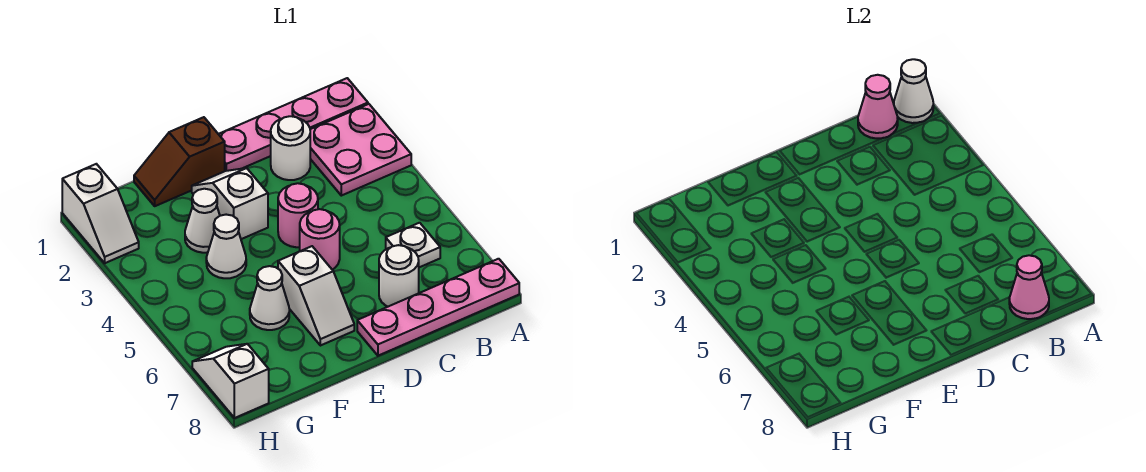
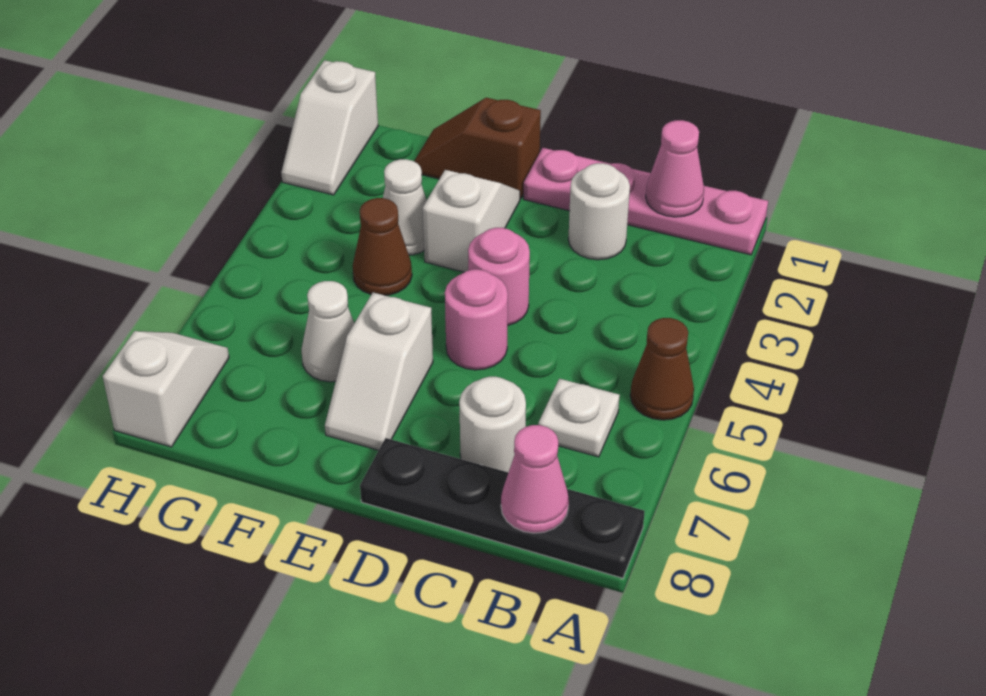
white 1x1 cone [894,59,933,123] -> none
pink 2x2 plate [310,104,411,196] -> none
none -> brown 1x1 cone [630,318,694,420]
pink 1x4 plate [357,259,519,356] -> black 1x4 plate [360,438,645,578]
white 1x1 cone [206,215,246,278] -> brown 1x1 cone [353,198,412,295]

